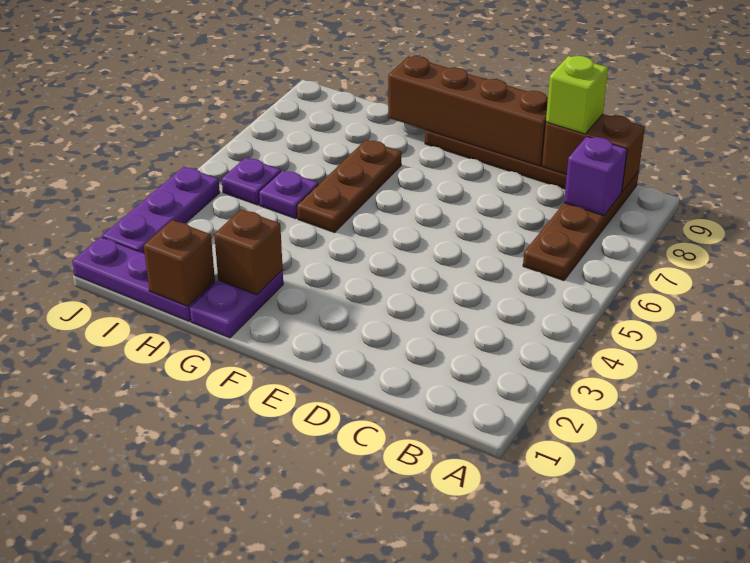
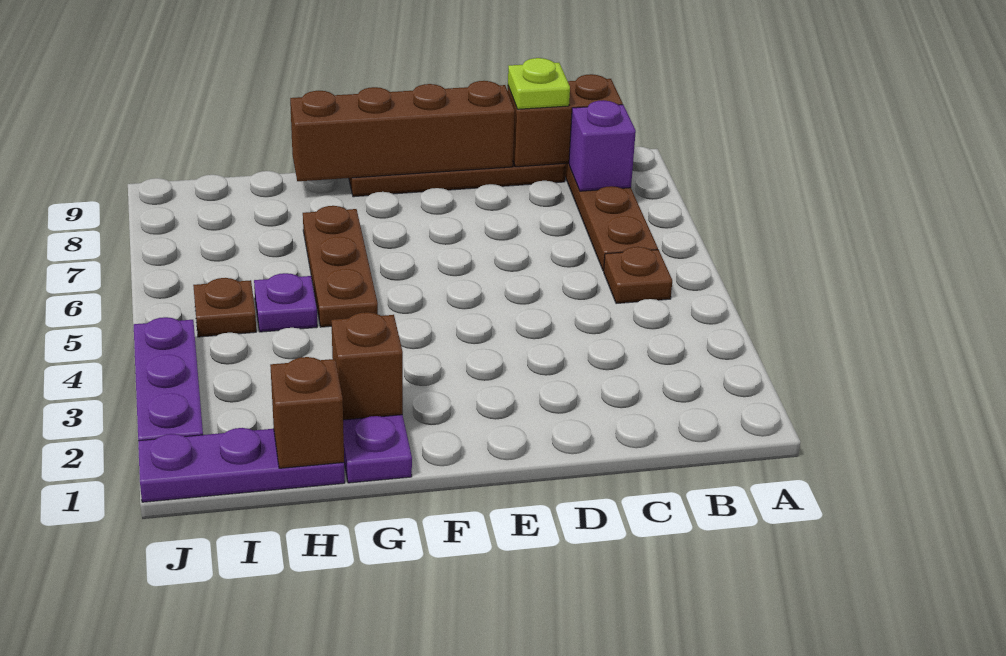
none -> brown 1x1 plate [604,247,672,304]
lime 1x1 brick [546,56,608,134] -> lime 1x1 plate [508,58,570,109]
purple 1x1 plate [222,158,281,205] -> brown 1x1 plate [193,278,256,337]

